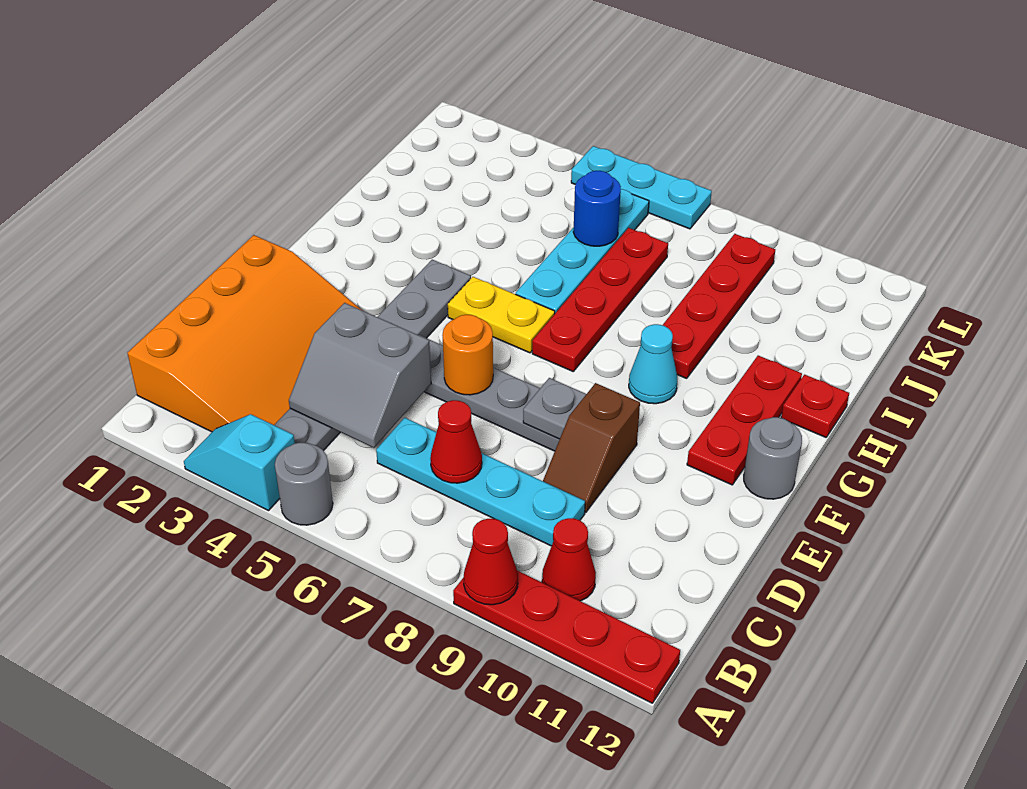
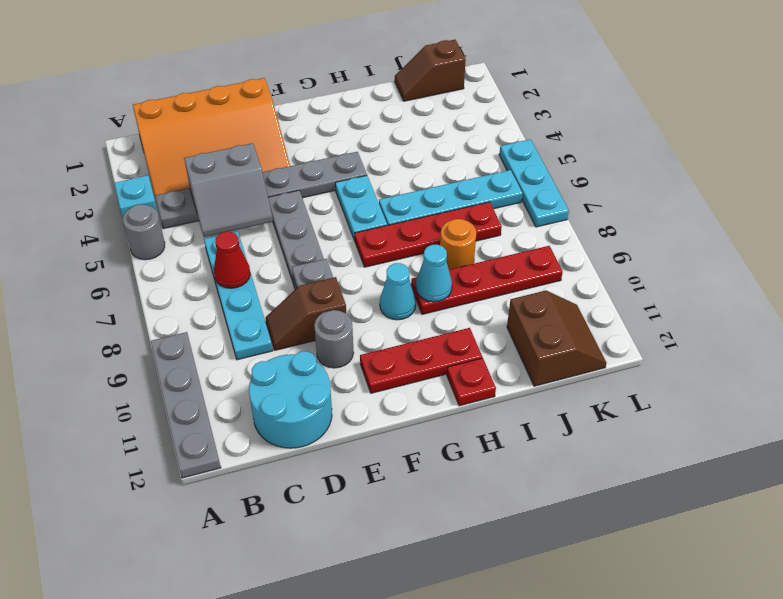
red 1x4 plate [453,571,680,703] -> grey 1x4 plate [151,332,221,478]
red 1x1 cone [463,519,518,605] -> none
red 1x1 cone [542,518,596,601] -> none
grey 2x2 slope [289,303,431,448] -> grey 2x2 slope turned to [184,143,273,237]
none -> cyan 2x2 round brick [249,351,332,448]
orange 1x1 round brick [443,315,493,395] -> orange 1x1 round brick moved to [440,219,476,269]
grey 1x1 round brick [744,417,802,499] -> grey 1x1 round brick moved to [314,310,354,368]
yellow 1x2 plate [448,277,555,353] -> cyan 1x2 plate [335,175,387,241]
none -> cyan 1x1 cone [416,245,452,302]
none -> brown 1x2 slope [395,40,466,101]
blue 1x1 round brick [573,171,621,246] -> none
none -> brown 2x2 slope [507,291,606,386]

